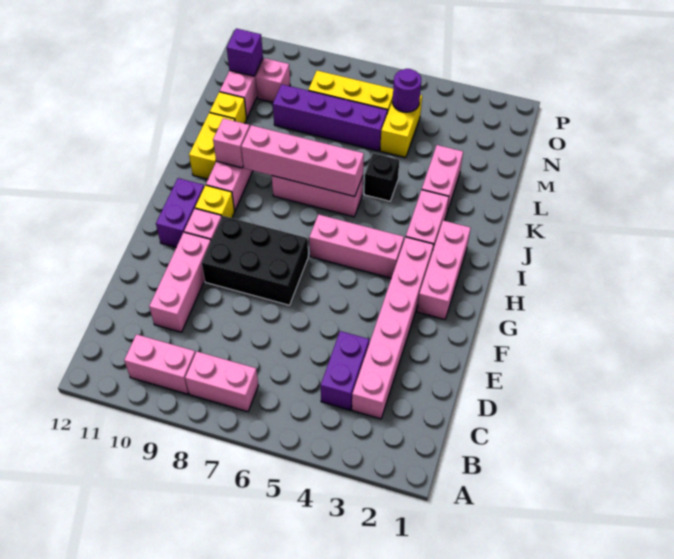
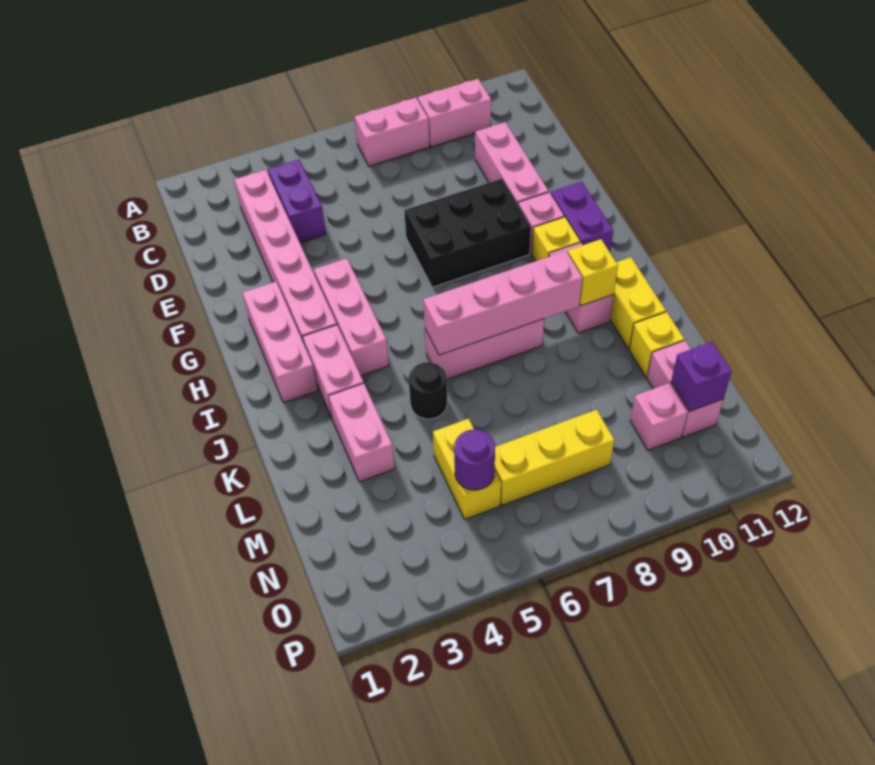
pink 1x3 brick [309,214,404,278] -> pink 1x3 brick turned to [314,258,389,376]
pink 1x1 brick [213,118,250,168] -> yellow 1x1 brick [568,239,618,306]
black 1x1 brick [364,153,399,201] -> black 1x1 round brick [409,362,447,419]
purple 1x4 brick [273,84,388,151] -> none

